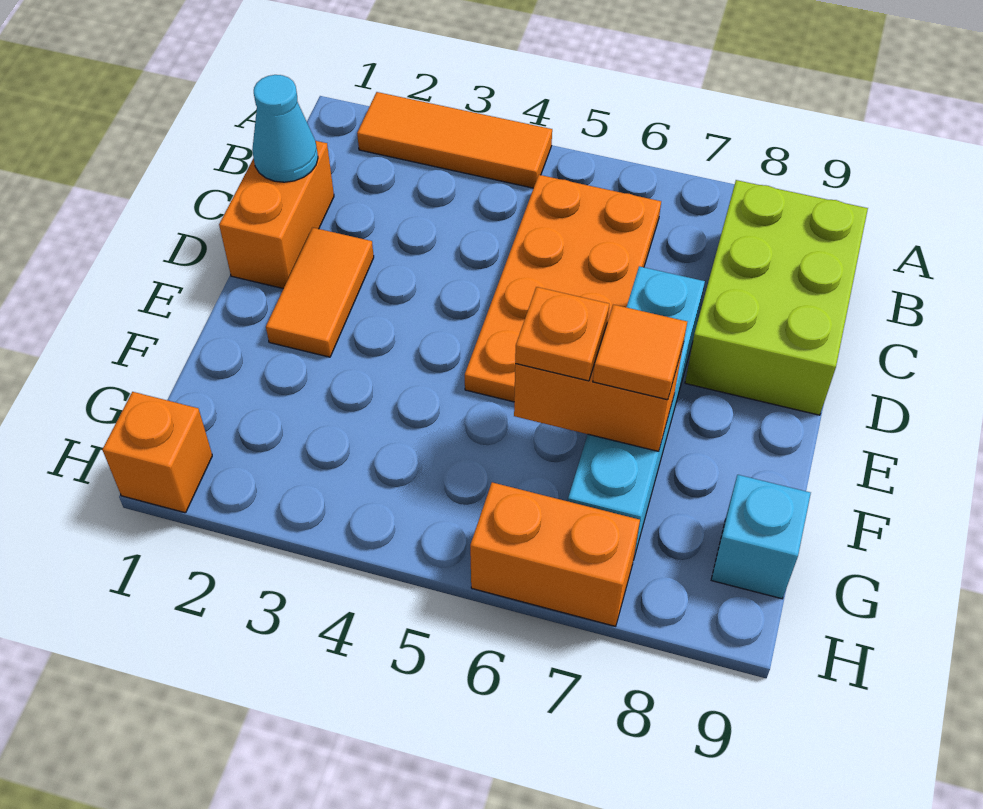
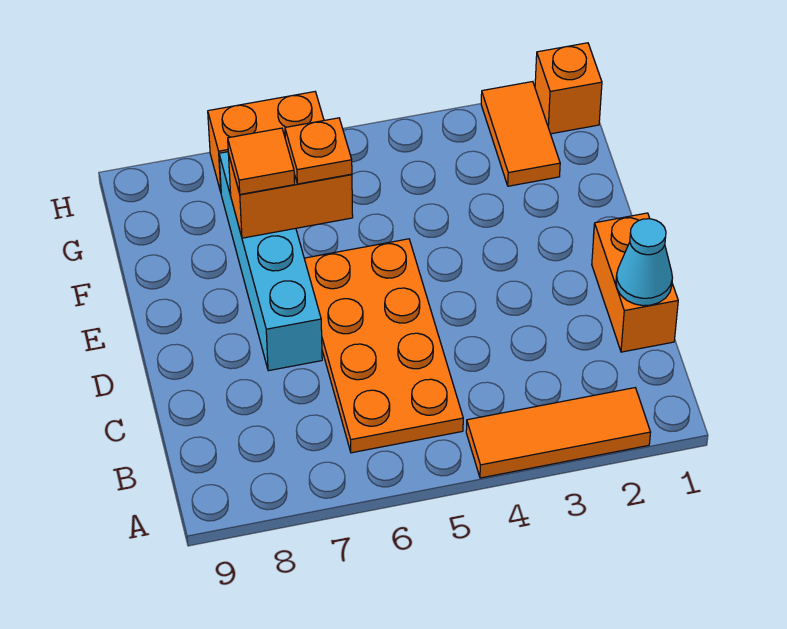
lime 2x3 brick [685,180,868,415] -> none
orange 1x2 tile [266,228,374,357] -> orange 1x2 tile moved to [481,82,560,186]
cyan 1x1 brick [711,475,811,599] -> none

